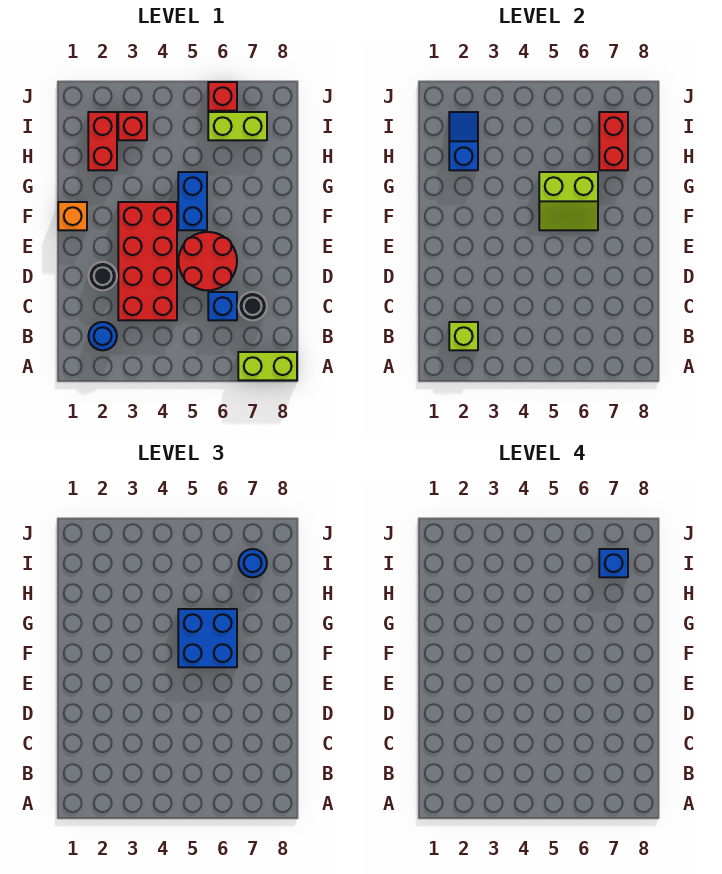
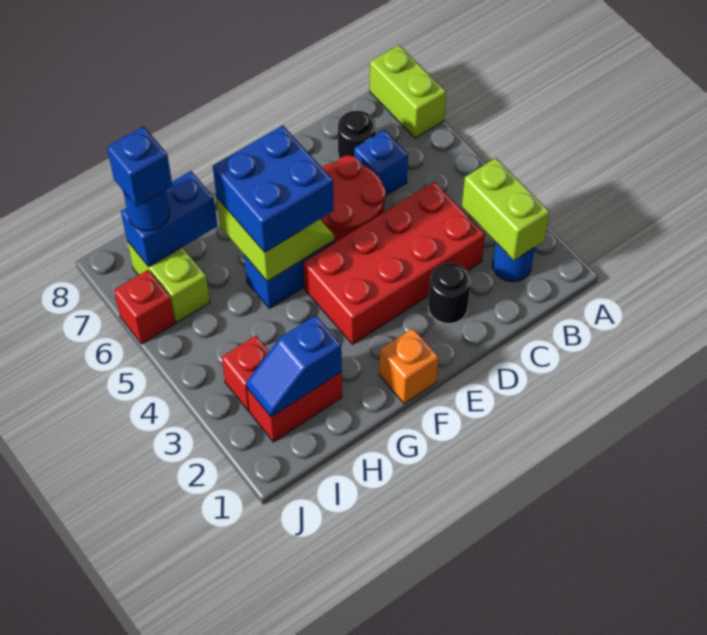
lime 1x1 brick [449,322,478,350] -> lime 1x2 brick [462,158,550,260]
red 1x2 brick [599,112,628,170] -> blue 1x2 brick [121,171,217,267]

